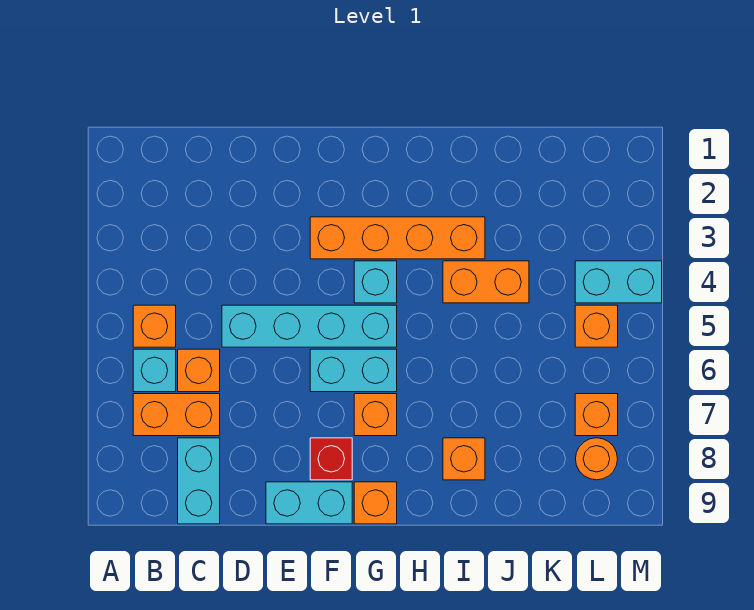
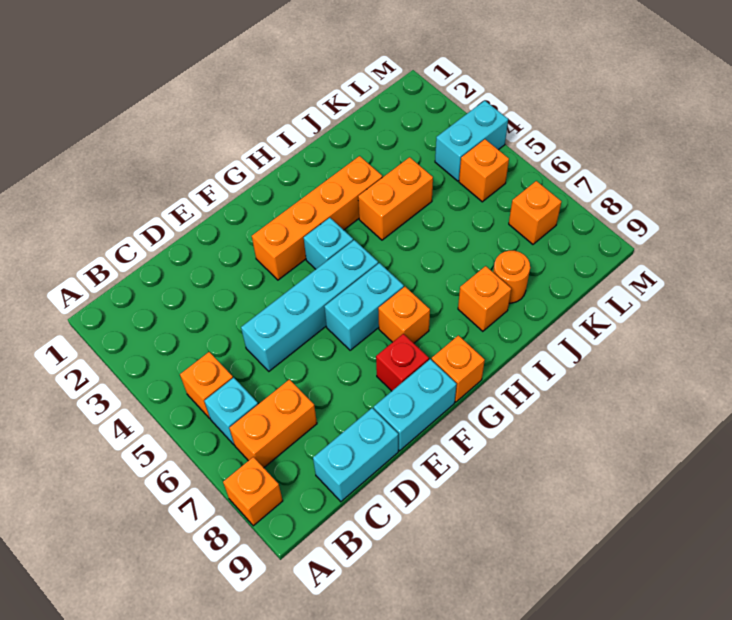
orange 1x1 brick [178,349,220,392] -> orange 1x1 brick moved to [223,457,283,526]
cyan 1x2 brick [178,438,220,524] -> cyan 1x2 brick turned to [313,408,398,502]
orange 1x1 round brick [576,438,618,480] -> orange 1x1 round brick moved to [493,251,530,303]

